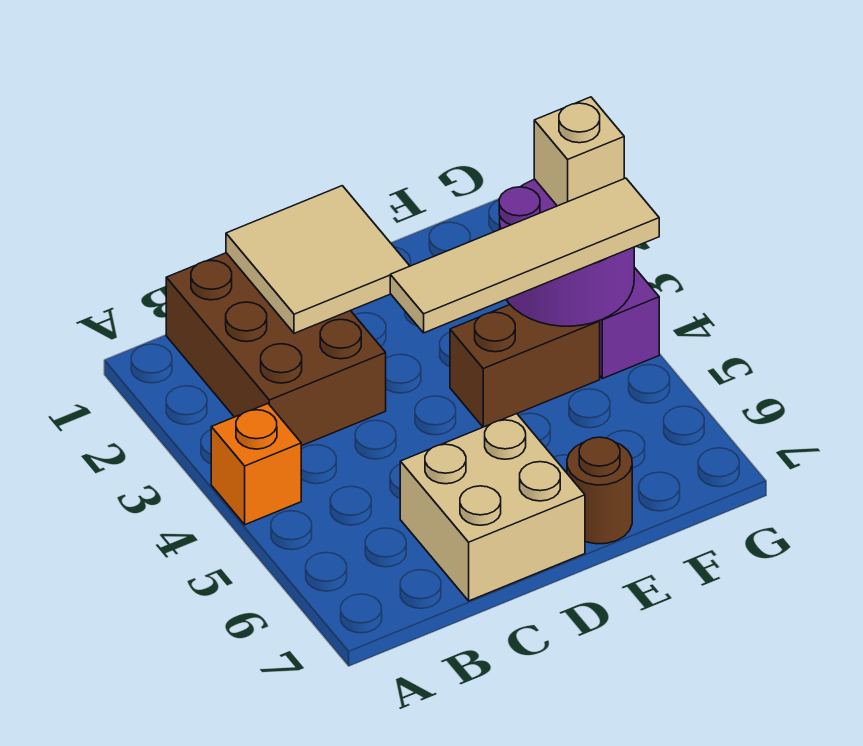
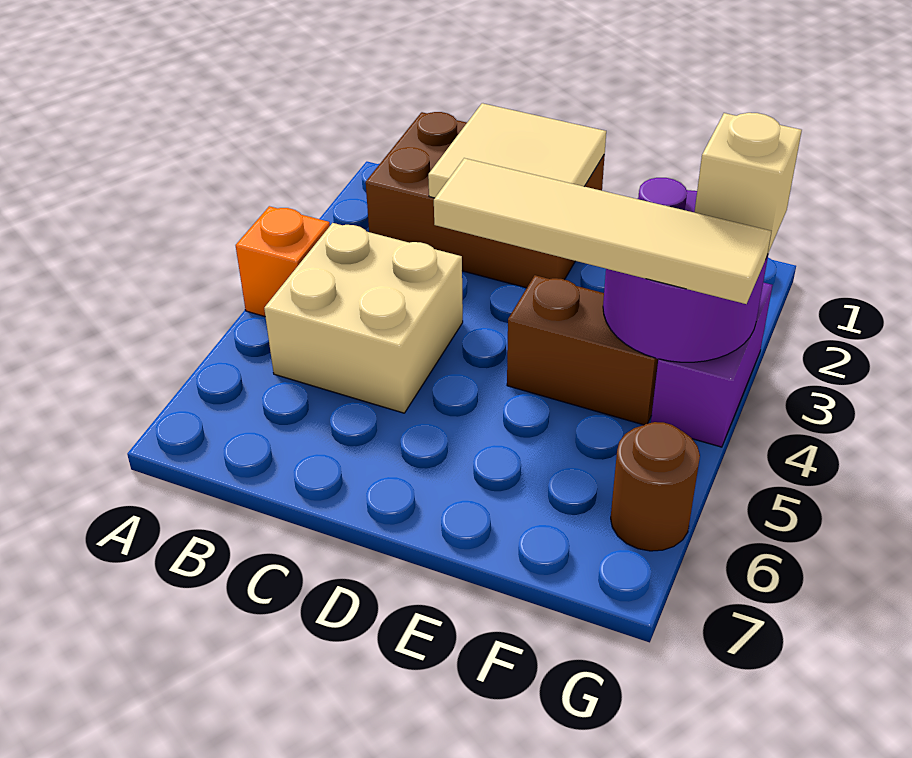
brown 2x3 brick [166,253,386,446] -> brown 2x3 brick turned to [366,112,605,288]
tan 2x2 brick [400,414,585,601] -> tan 2x2 brick moved to [264,223,463,413]
brown 1x1 round brick [567,437,632,544] -> brown 1x1 round brick moved to [611,422,700,551]

